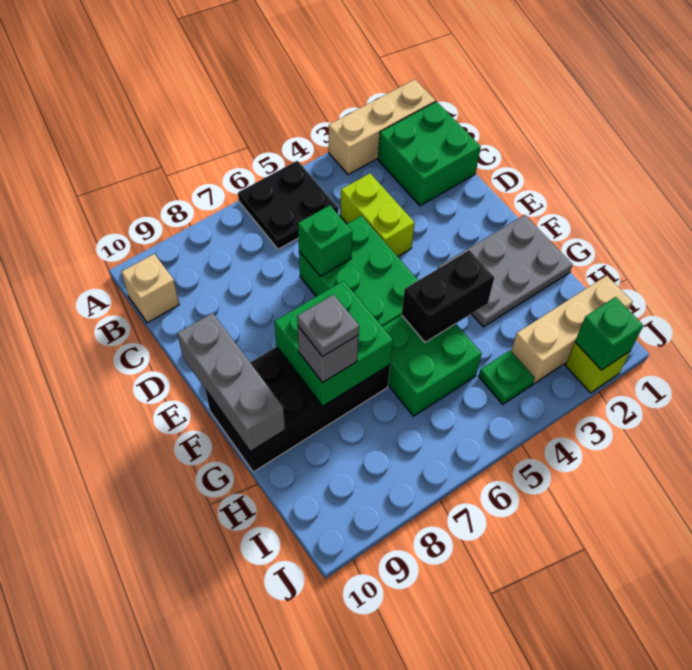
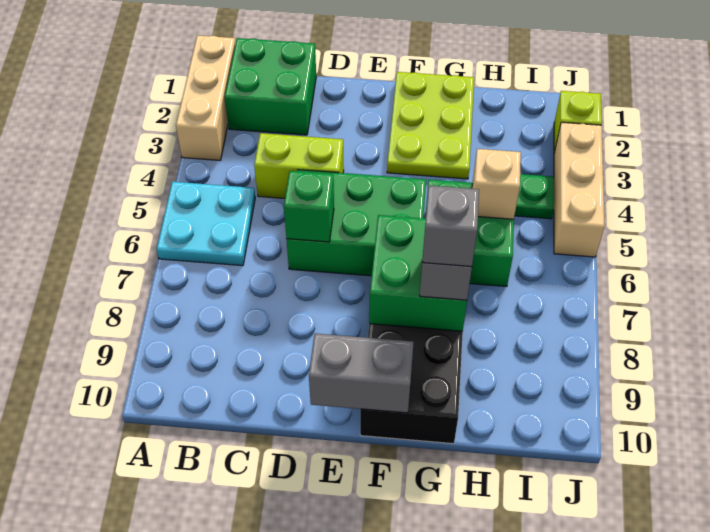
black 2x2 plate [238,161,338,249] -> cyan 2x2 plate [157,182,255,266]
tan 1x1 brick [122,254,179,323] -> tan 1x1 brick moved to [472,149,521,219]
grey 1x3 brick [177,313,285,452] -> grey 1x2 brick [309,333,414,413]
grey 2x3 plate [438,215,573,327] -> lime 2x3 plate [387,72,474,179]
black 1x2 brick [402,250,494,342] -> none
grey 1x1 plate [297,295,359,357] -> grey 1x1 brick [422,186,479,267]
tan 1x3 brick [511,275,633,384] -> tan 1x3 brick moved to [554,122,605,257]
green 1x1 brick [575,297,643,370] -> none

